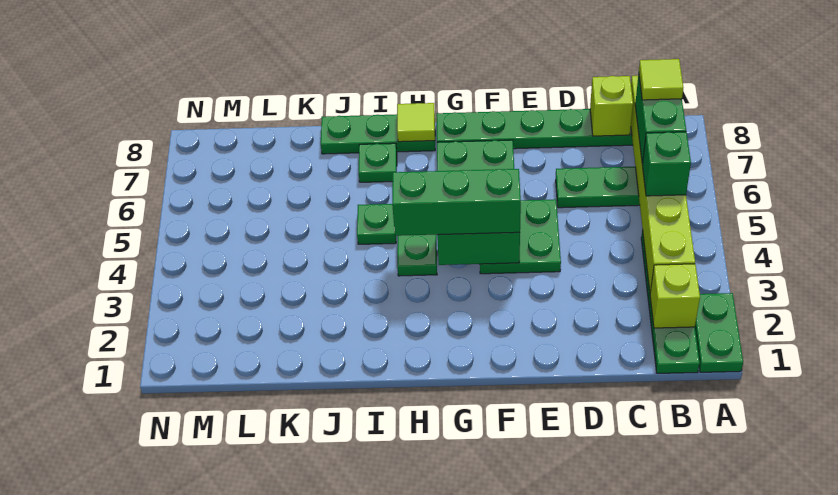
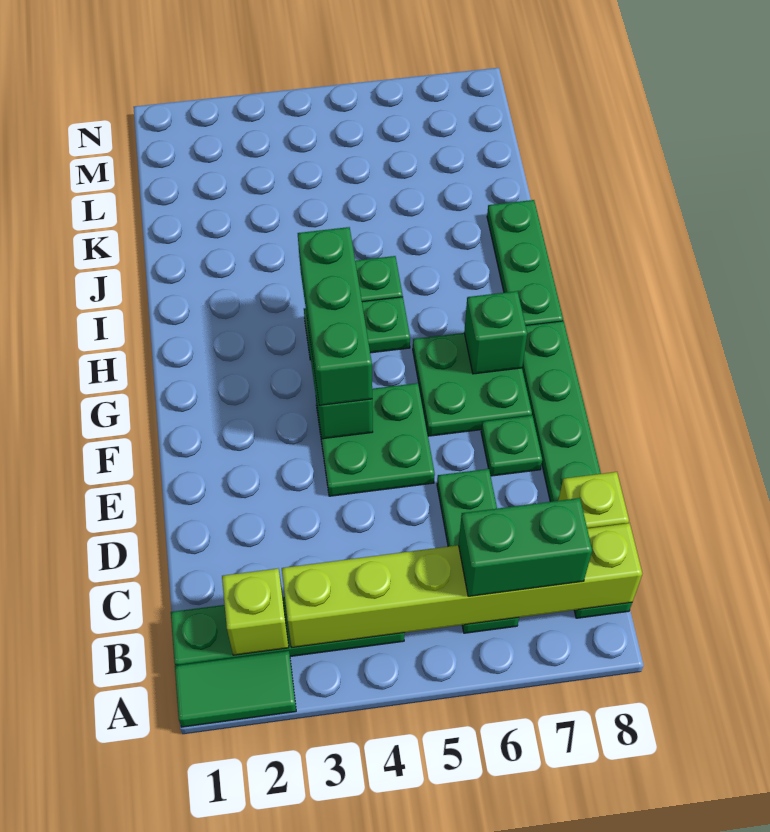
green 1x2 plate [695,293,743,372] -> green 1x2 tile [175,651,296,727]
green 1x1 brick [642,132,691,196] -> green 1x1 brick moved to [464,291,527,374]
lime 1x1 tile [639,59,683,100] -> none
lime 1x1 tile [397,103,435,142] -> none
green 1x1 plate [359,143,397,182] -> green 1x1 plate moved to [481,416,542,476]

